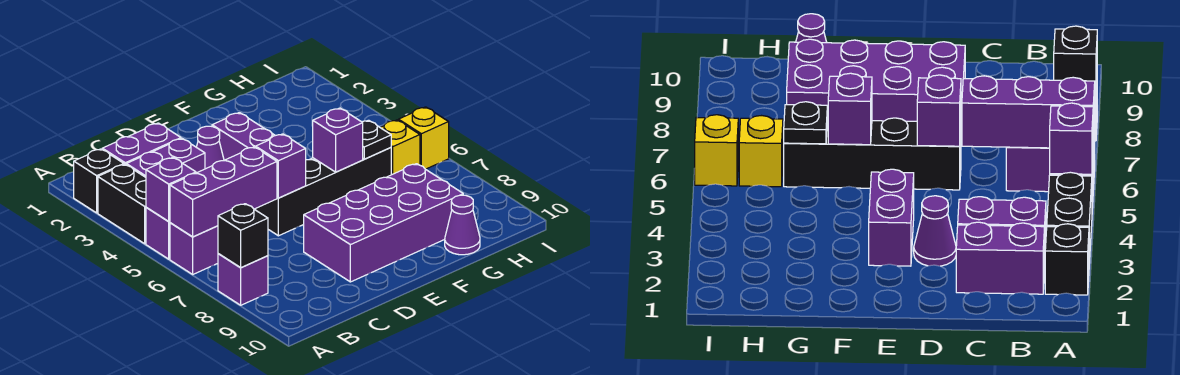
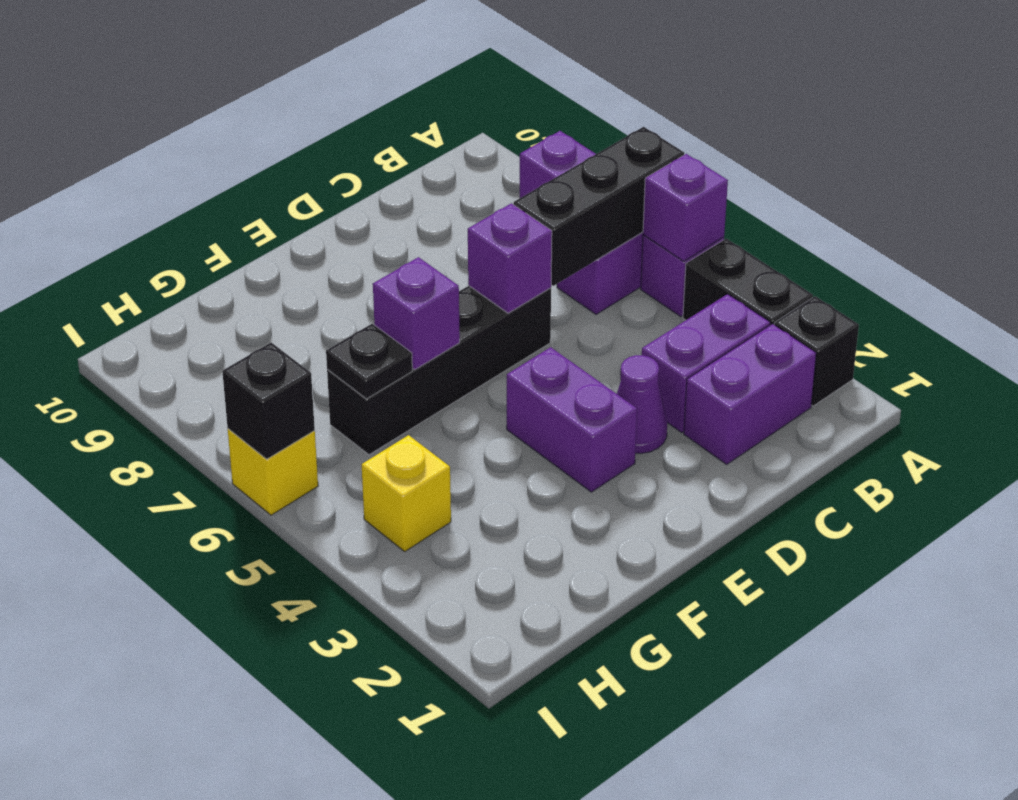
purple 1x3 brick [170,147,277,237] -> black 1x3 brick [514,127,684,286]
black 1x1 brick [218,204,268,268] -> black 1x1 brick moved to [222,343,315,459]
purple 2x4 brick [304,164,463,282] -> none
purple 1x1 cone [445,195,480,255] -> none
yellow 1x1 brick [380,120,420,175] -> yellow 1x1 brick moved to [362,435,451,551]

